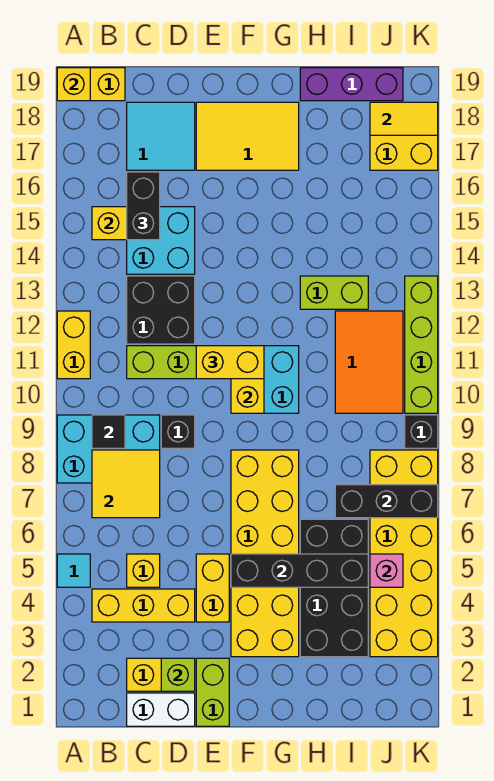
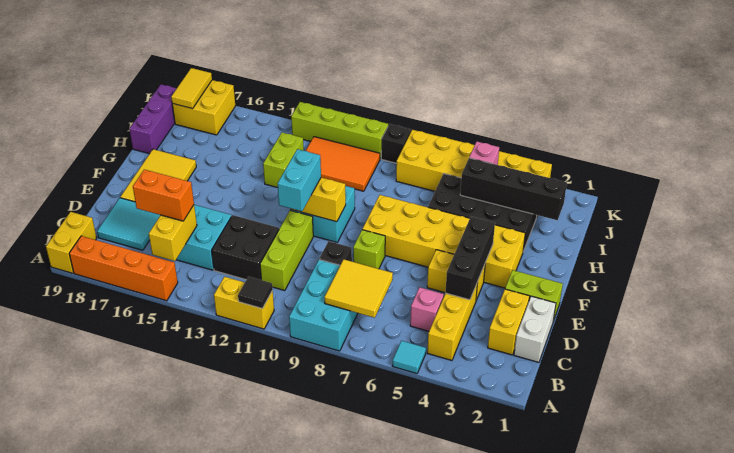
none -> orange 1x4 brick [69,236,178,301]
yellow 1x1 brick [57,68,90,101] -> none
black 1x1 tile [92,415,125,448] -> black 1x1 tile moved to [238,277,273,309]
yellow 1x1 brick [127,554,160,587] -> pink 1x1 brick [410,287,444,331]
black 1x2 brick [127,172,160,240] -> orange 1x2 brick [133,170,194,221]
lime 1x1 brick [161,658,195,691] -> lime 1x1 brick moved to [353,230,385,269]
yellow 1x2 brick [196,346,264,379] -> cyan 1x2 brick [278,149,321,211]
black 1x4 brick [231,554,368,587] -> black 1x4 brick turned to [460,158,567,220]
black 1x3 brick [335,485,438,518] -> black 1x3 brick moved to [445,217,495,300]

